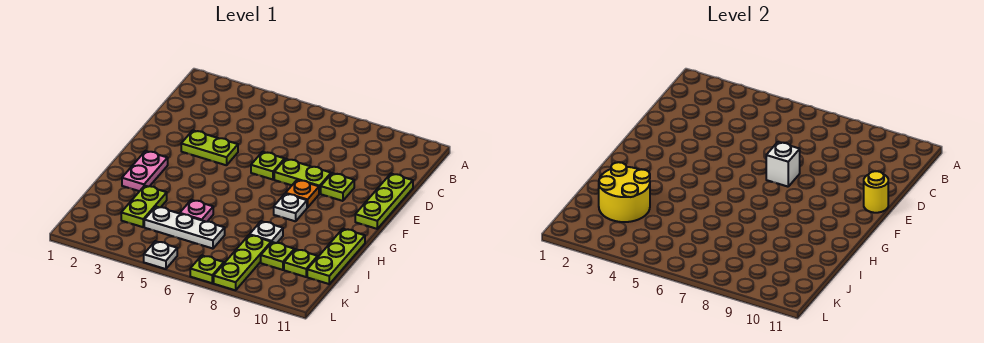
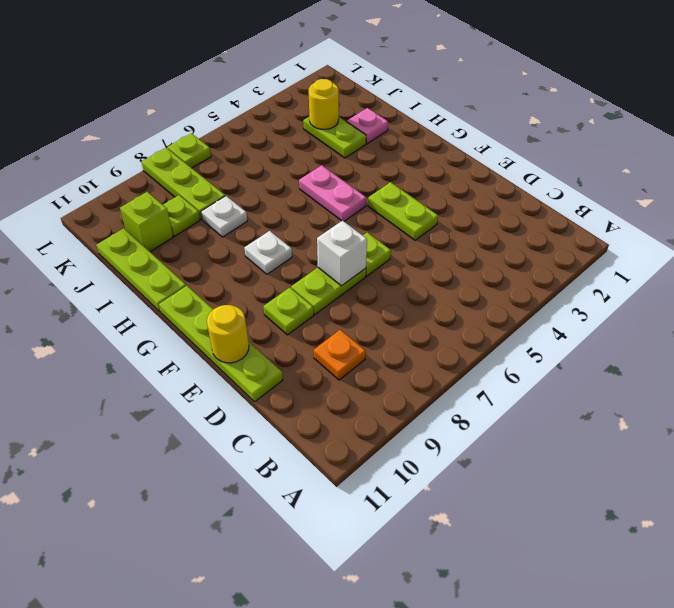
lime 1x3 plate [355,174,413,229] -> lime 1x4 plate [159,286,283,402]
lime 1x2 plate [181,130,238,165] -> lime 1x2 plate turned to [368,182,438,240]
orange 1x1 plate [286,180,319,208] -> orange 1x1 plate moved to [314,330,366,380]
pink 1x2 plate [122,151,168,191] -> pink 1x2 plate moved to [299,165,366,221]
yellow 2x2 round brick [599,162,650,222] -> yellow 1x1 round brick [309,79,339,129]
pink 1x1 plate [180,200,213,222] -> pink 1x1 plate moved to [347,108,388,144]
white 1x3 plate [144,207,225,249] -> none
lime 1x1 plate [284,249,318,277] -> lime 1x1 brick [120,192,173,252]
white 1x1 plate [144,241,177,269] -> none

